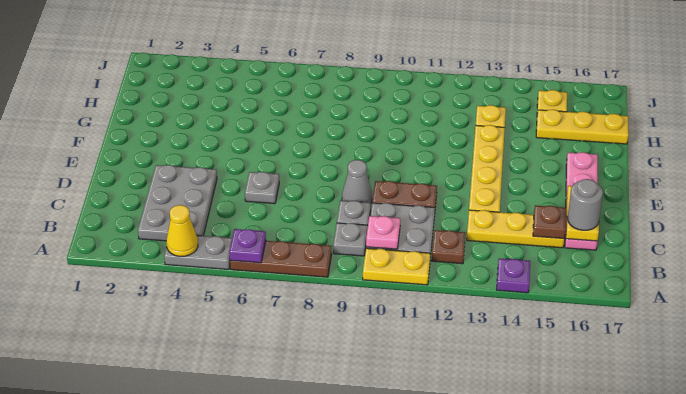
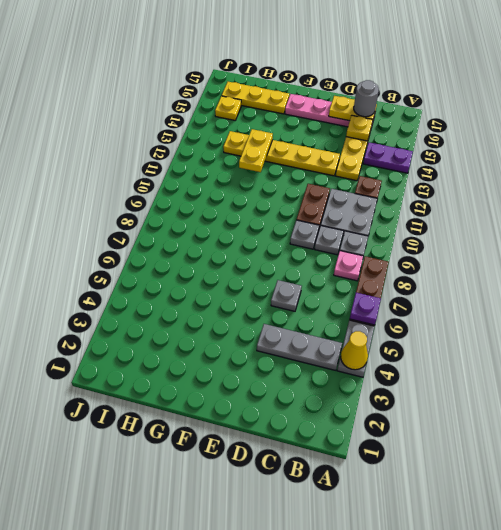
yellow 1x2 plate [363,248,431,285] -> yellow 1x2 plate moved to [239,129,273,172]
purple 1x1 plate [497,258,530,293] -> purple 1x2 plate [363,142,413,173]
grey 2x3 plate [138,165,217,241] -> grey 1x3 plate [257,324,342,370]
pink 1x1 plate [366,216,400,249] -> pink 1x1 plate moved to [334,251,363,281]
brown 1x1 plate [533,205,566,239] -> yellow 1x1 plate [346,115,373,141]
grey 1x1 cone [342,160,372,203] -> grey 1x1 plate [290,220,319,249]
yellow 1x3 plate [536,109,629,144] -> yellow 1x3 plate turned to [222,82,289,114]

